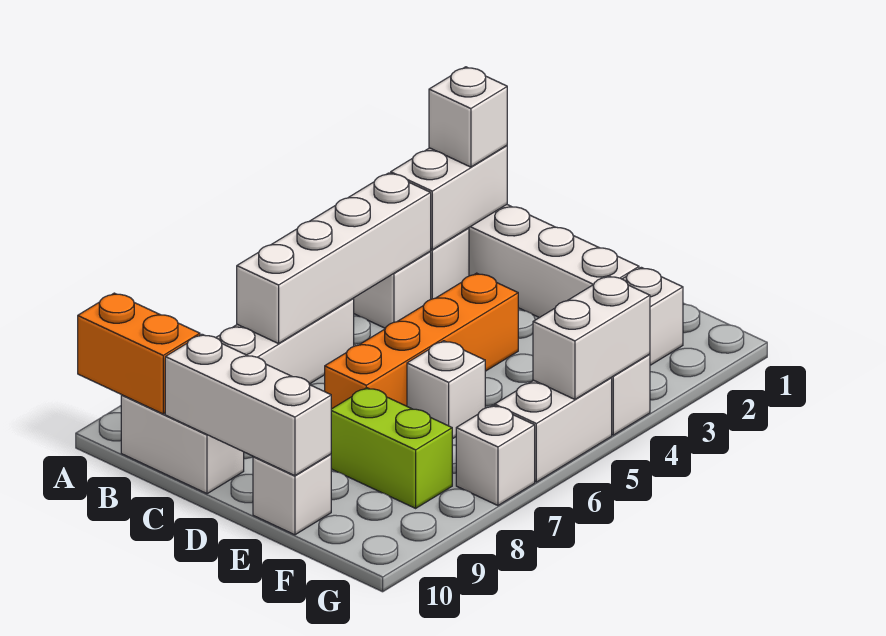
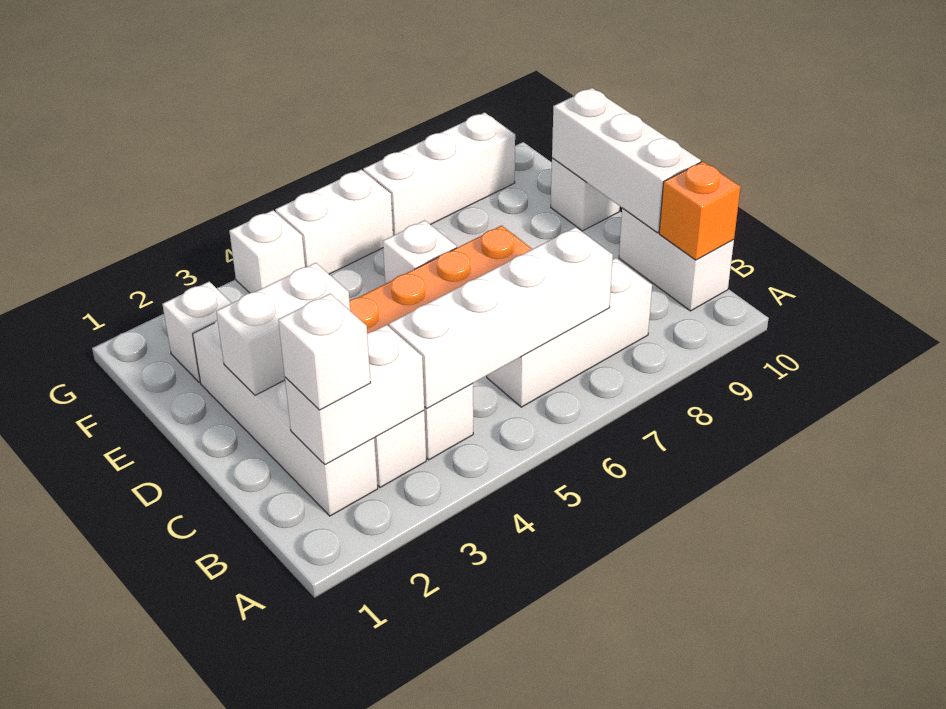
orange 1x2 brick [78,293,200,414] -> orange 1x1 brick [659,161,740,260]
lime 1x2 brick [331,388,452,508] -> none
white 1x2 brick [533,276,650,399] -> white 1x2 brick moved to [216,263,350,395]
white 1x1 brick [456,405,535,505] -> white 1x3 brick [363,112,515,236]

